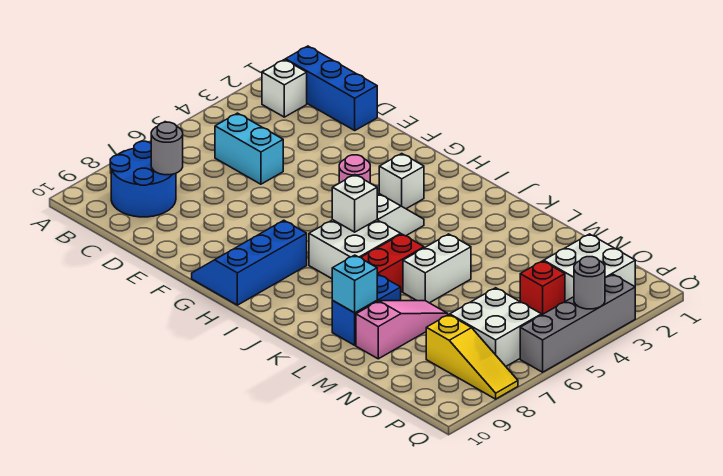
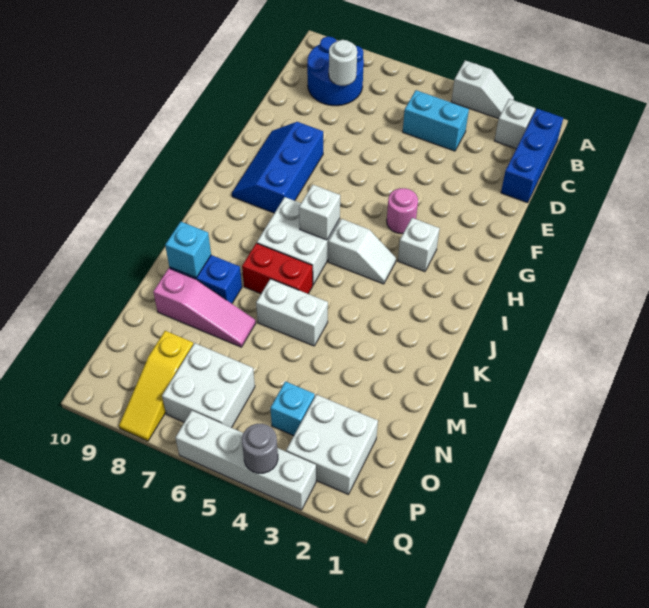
none -> white 1x2 slope [451,60,514,119]
cyan 1x2 brick [215,113,283,184] -> cyan 1x2 brick turned to [403,90,469,151]
grey 1x1 round brick [151,122,183,175] -> white 1x1 round brick [329,40,357,86]
blue 2x3 slope [192,220,307,305] -> blue 2x3 slope turned to [232,122,323,213]
red 1x1 brick [520,261,565,315] -> cyan 1x1 brick [271,381,315,436]
grey 1x4 brick [520,275,635,372] -> white 1x4 brick [175,411,316,510]

